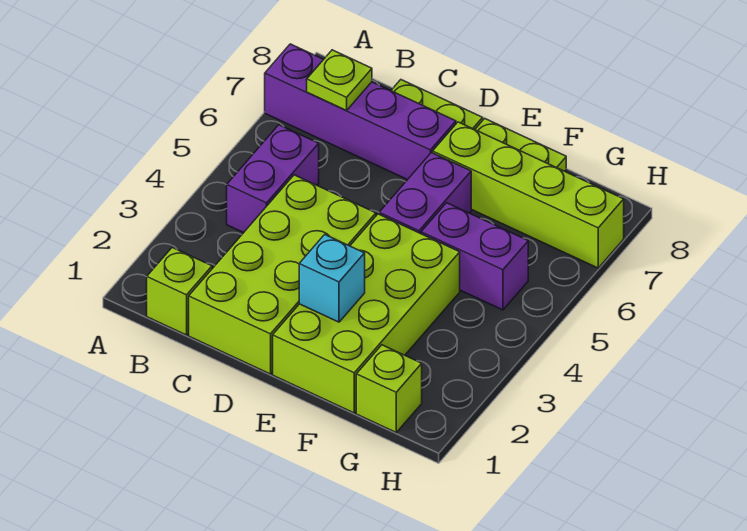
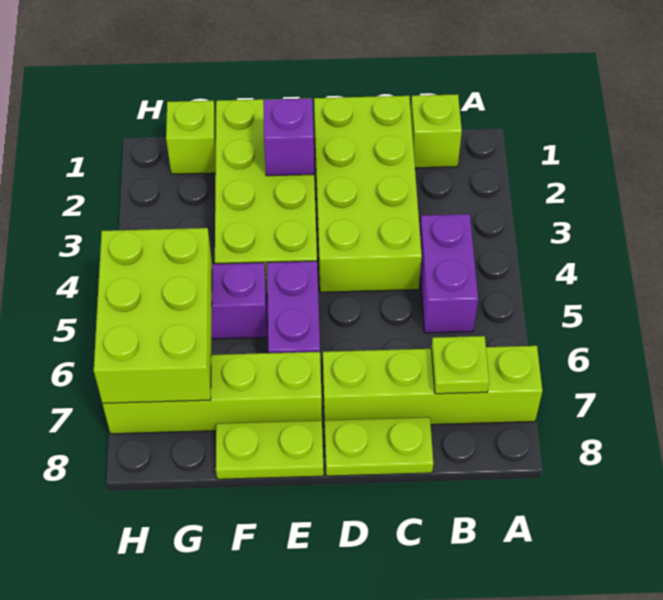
purple 1x4 brick [265,44,456,180] -> lime 1x4 brick [323,346,542,427]
cyan 1x1 brick [299,235,365,322] -> purple 1x1 brick [263,98,314,176]
none -> lime 2x3 brick [94,228,212,403]

